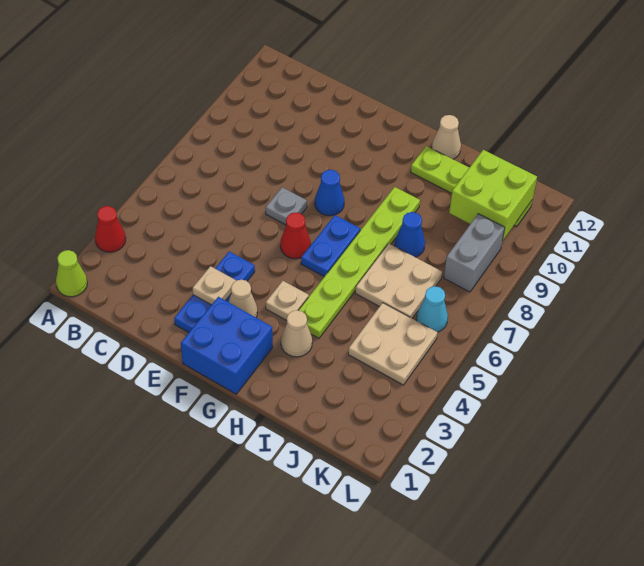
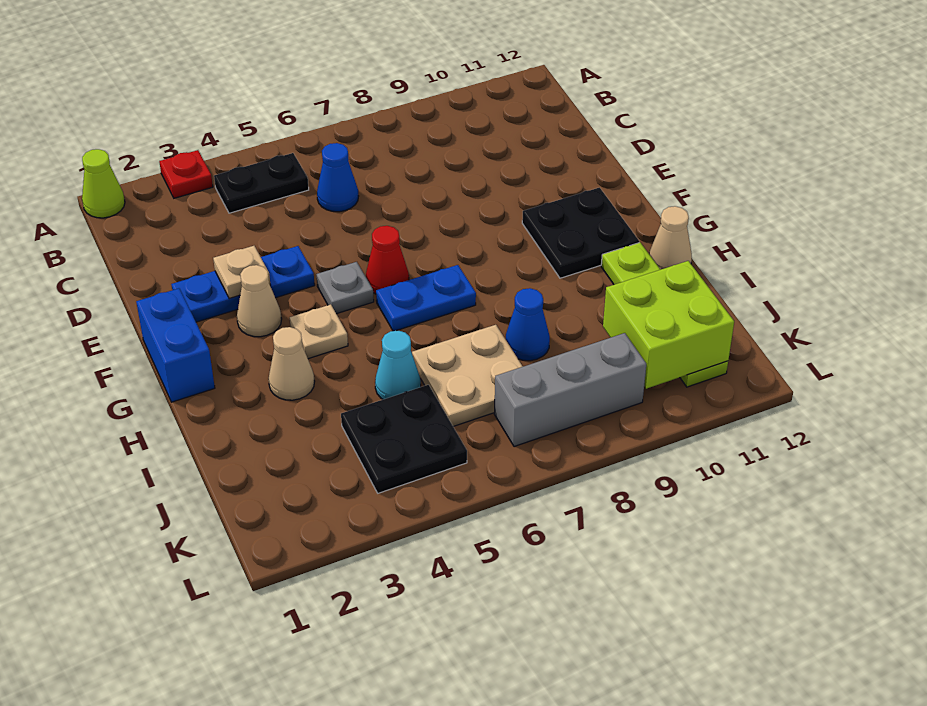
red 1x1 cone [95,206,126,252] -> red 1x1 plate [159,150,213,198]
none -> black 1x2 plate [214,153,309,213]
grey 1x1 plate [266,187,307,225] -> grey 1x1 plate moved to [317,262,374,314]
blue 2x2 brick [181,297,273,394] -> blue 1x2 brick [136,288,215,402]
blue 1x1 cone [315,170,344,216] -> blue 1x1 cone moved to [317,143,359,212]
none -> black 2x2 plate [522,188,639,278]
lime 1x6 plate [299,187,420,338] -> none
tan 2x2 plate [348,303,437,385] -> black 2x2 plate [341,385,467,493]
cyan 1x1 cone [417,286,448,332] -> cyan 1x1 cone moved to [375,331,421,399]
grey 1x2 brick [444,214,505,292] -> grey 1x3 brick [494,333,646,447]

